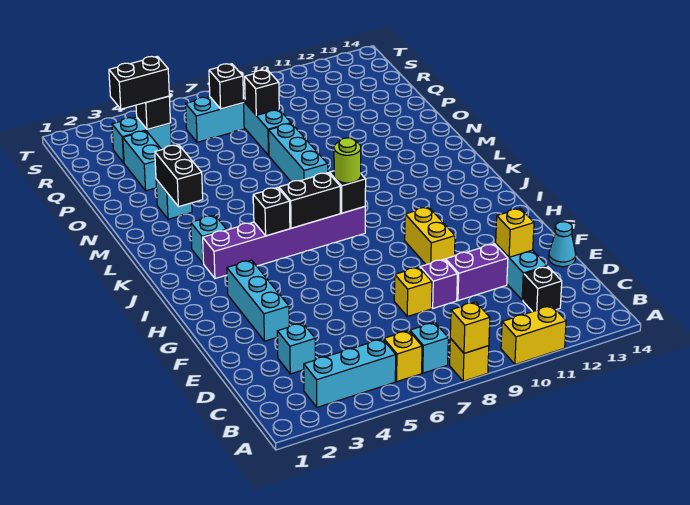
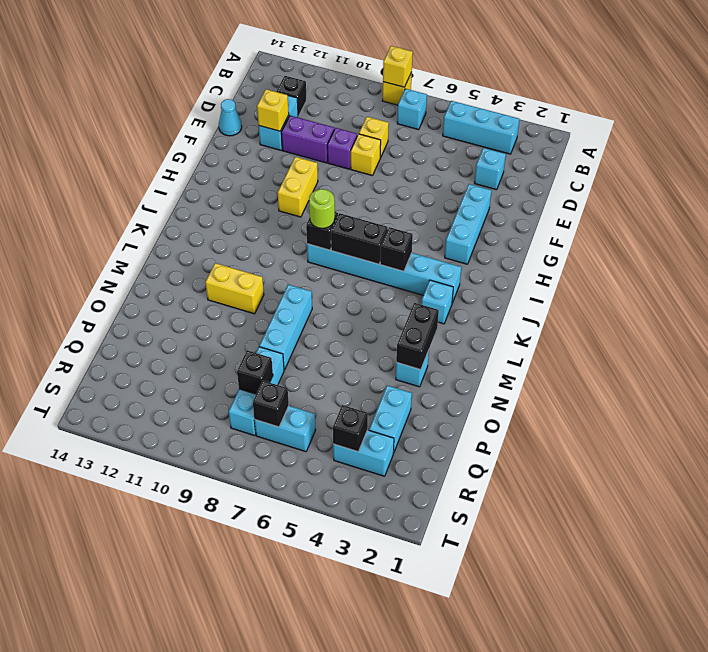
yellow 1x2 brick [501,306,566,364] -> yellow 1x2 brick moved to [205,263,264,314]
yellow 1x1 brick [384,331,422,382] -> yellow 1x1 brick moved to [359,117,389,158]
purple 1x6 brick [203,207,365,279] -> cyan 1x6 brick [307,244,461,303]
black 1x2 brick [109,56,169,109] -> none

